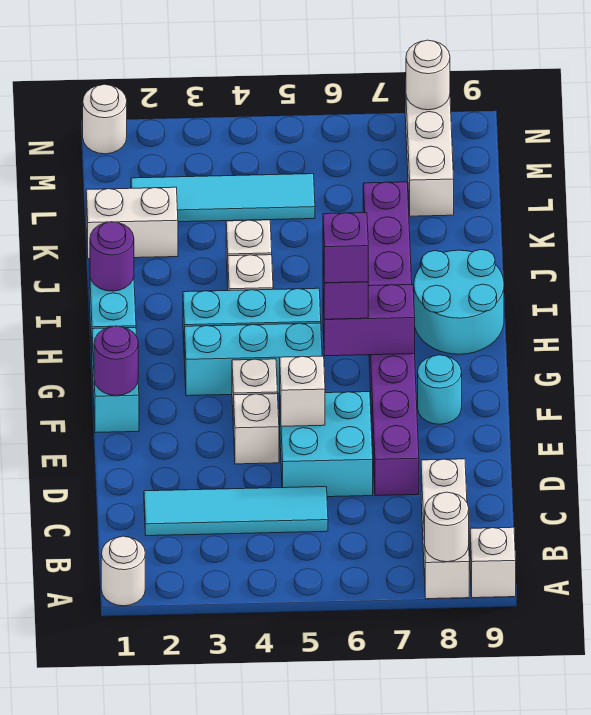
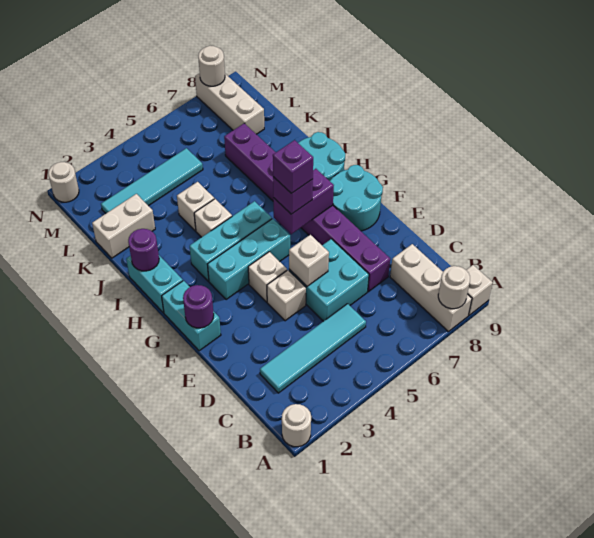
cyan 1x1 round brick [418,355,462,424] -> cyan 2x2 round brick [330,165,383,231]

